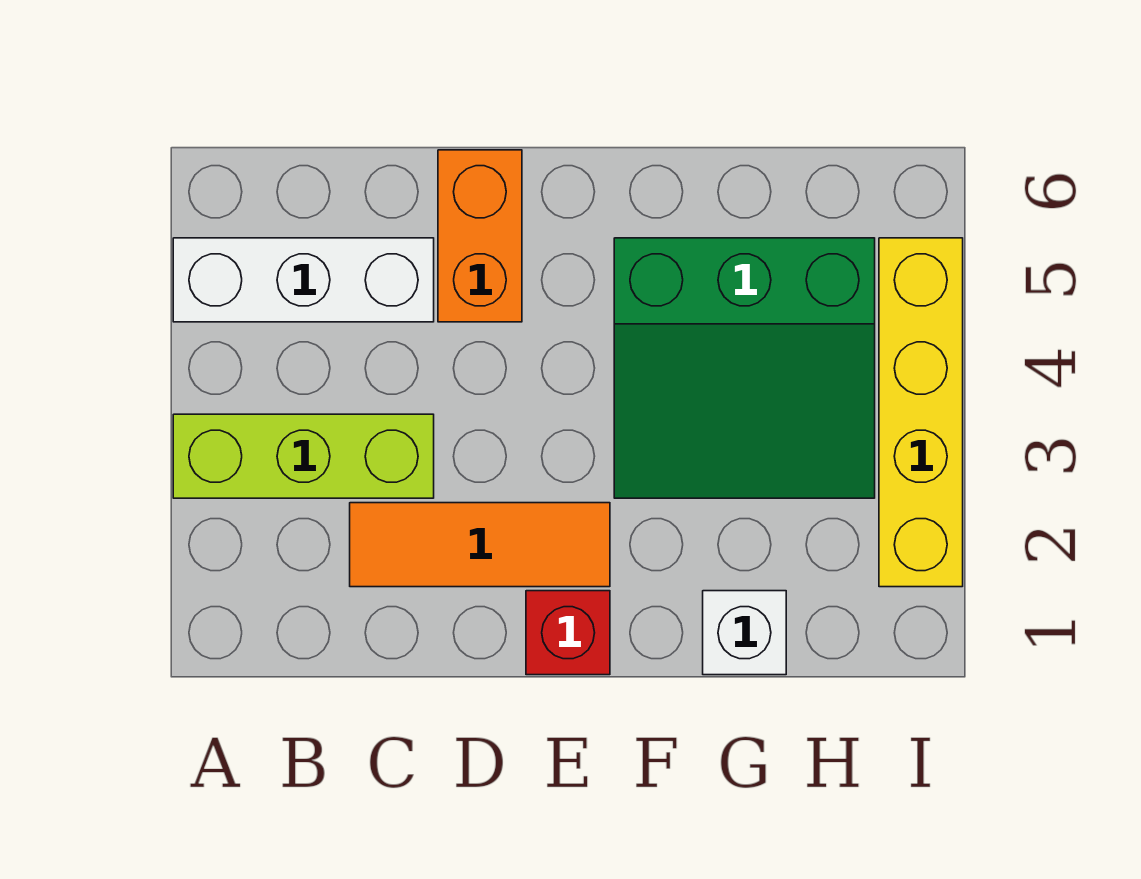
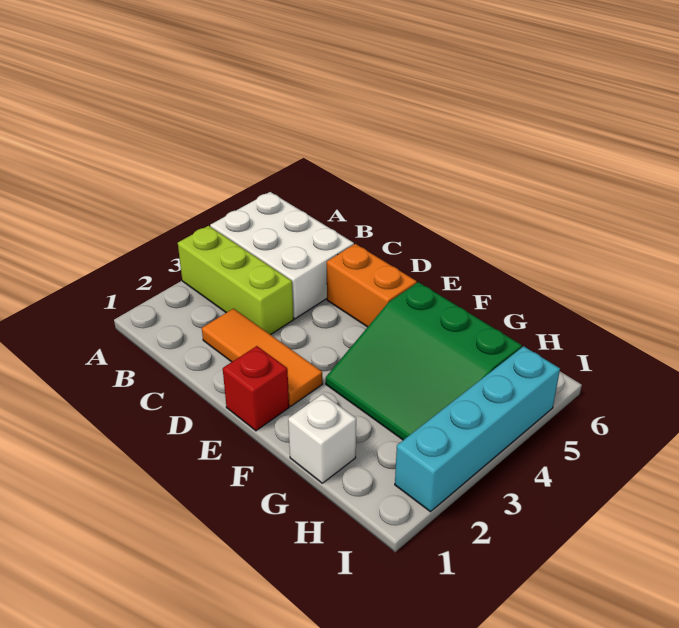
white 1x3 brick [173,238,434,322] -> white 2x3 brick [210,192,354,319]
orange 1x2 brick [438,150,522,322] -> orange 1x2 brick turned to [327,244,417,327]
yellow 1x4 brick [879,238,963,587] -> cyan 1x4 brick [395,346,560,512]

